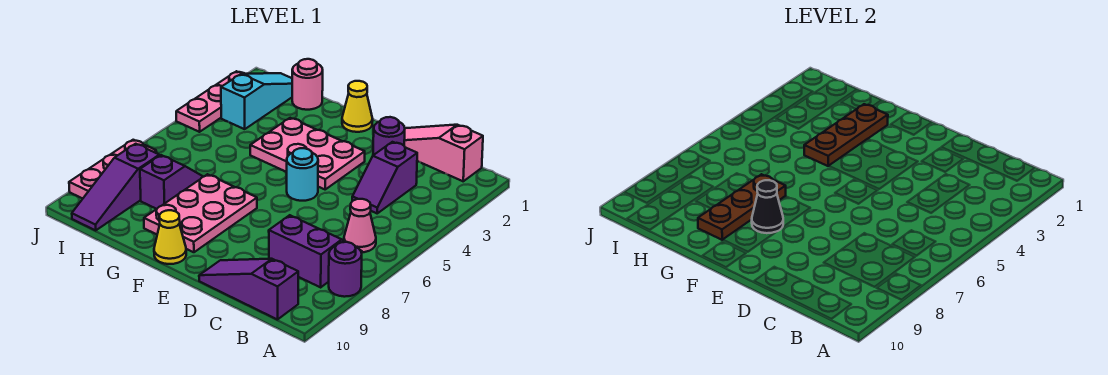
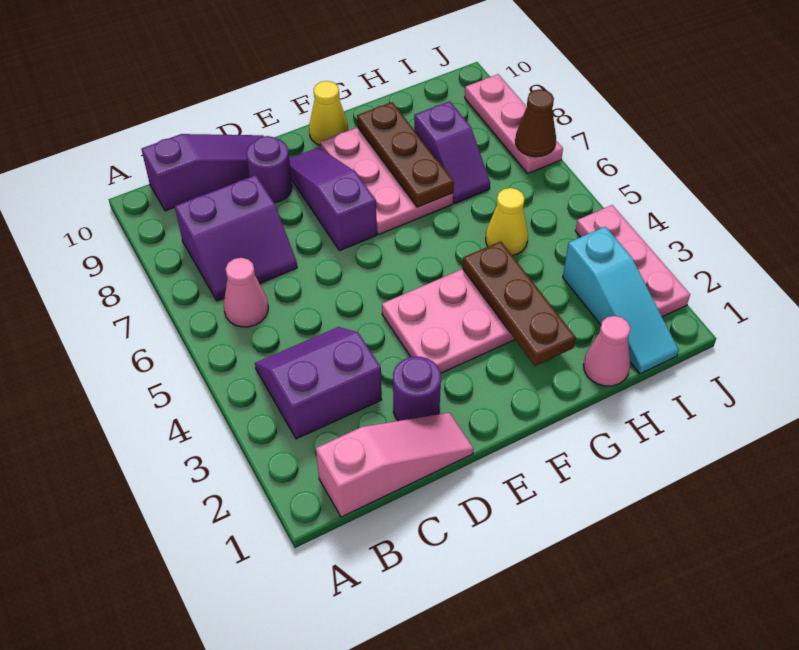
purple 1x1 round brick [329,242,362,297] -> purple 1x1 round brick moved to [247,136,292,203]
purple 1x2 slope [352,142,417,213] -> purple 2x2 slope [255,327,382,439]
cyan 1x1 round brick [287,148,318,201] -> none
yellow 1x1 cone [342,81,373,132] -> yellow 1x1 cone moved to [486,188,528,256]
black 1x1 cone [752,180,783,233] -> none
pink 1x1 round brick [292,59,323,110] -> pink 1x1 cone [584,316,631,386]
purple 1x3 slope [72,144,159,230] -> purple 1x3 slope moved to [289,147,377,251]
none -> brown 1x1 cone [515,89,556,157]

